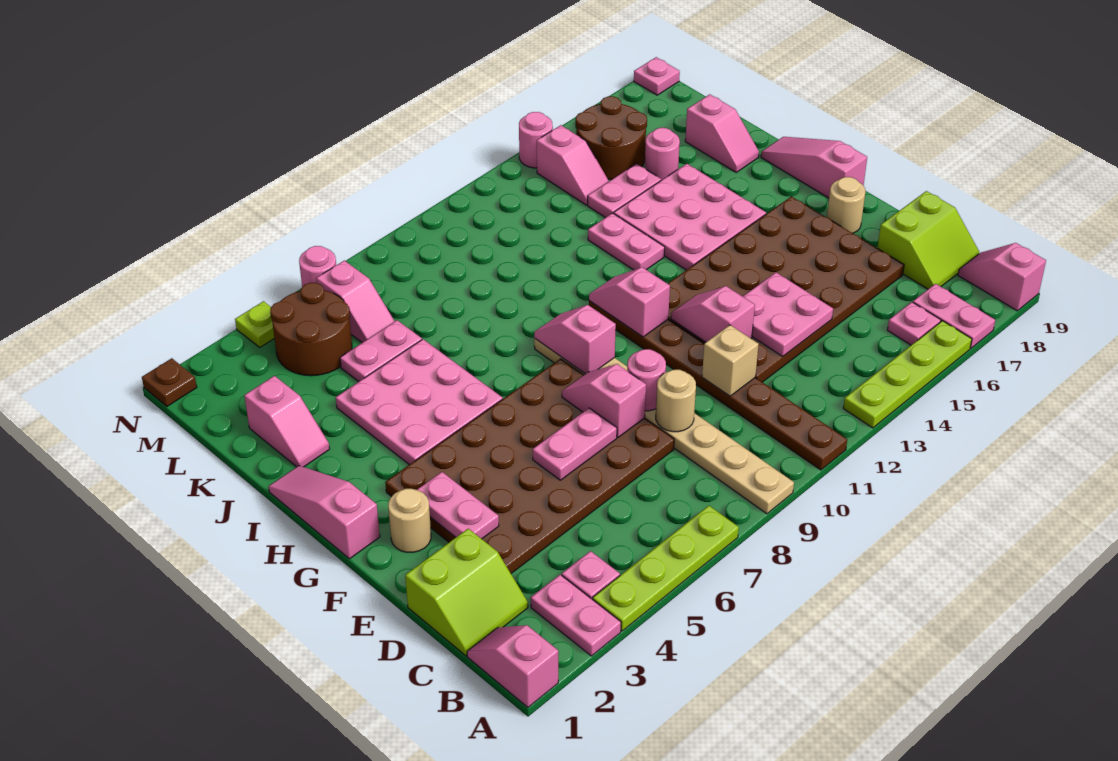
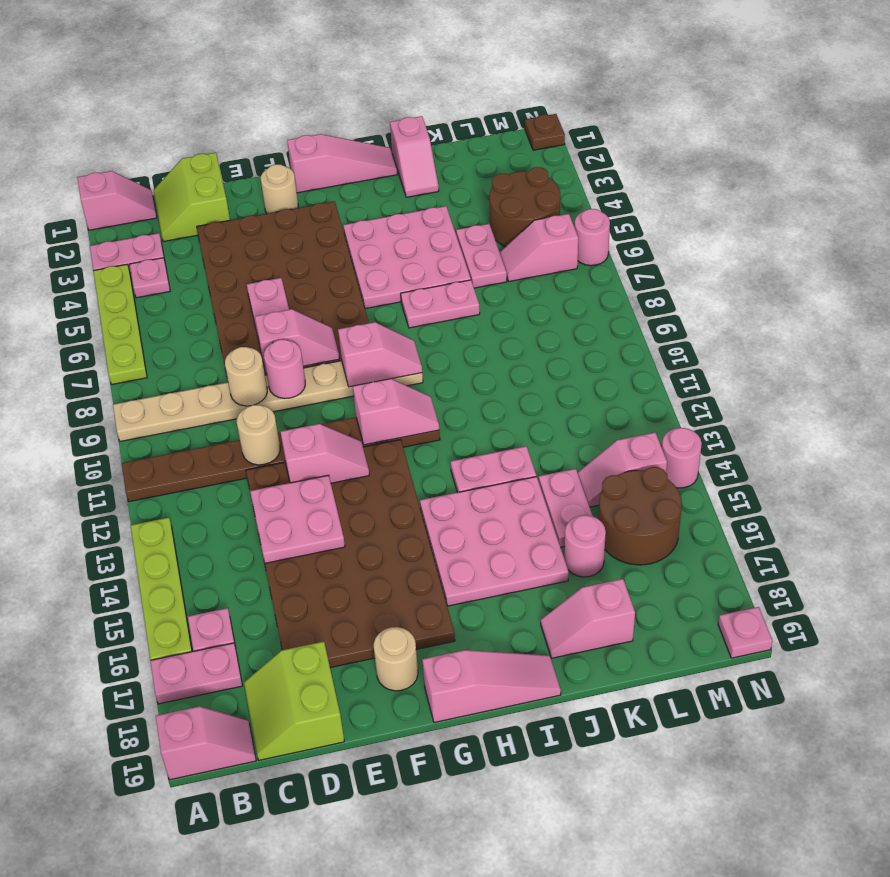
tan 1x1 brick [702,325,758,396] -> tan 1x1 round brick [237,405,280,465]
pink 1x2 plate [417,472,499,539] -> pink 1x2 plate moved to [401,280,480,328]
pink 1x2 slope [244,376,330,467] -> pink 1x2 slope turned to [390,116,439,197]
lime 1x1 plate [235,301,274,347] -> none

